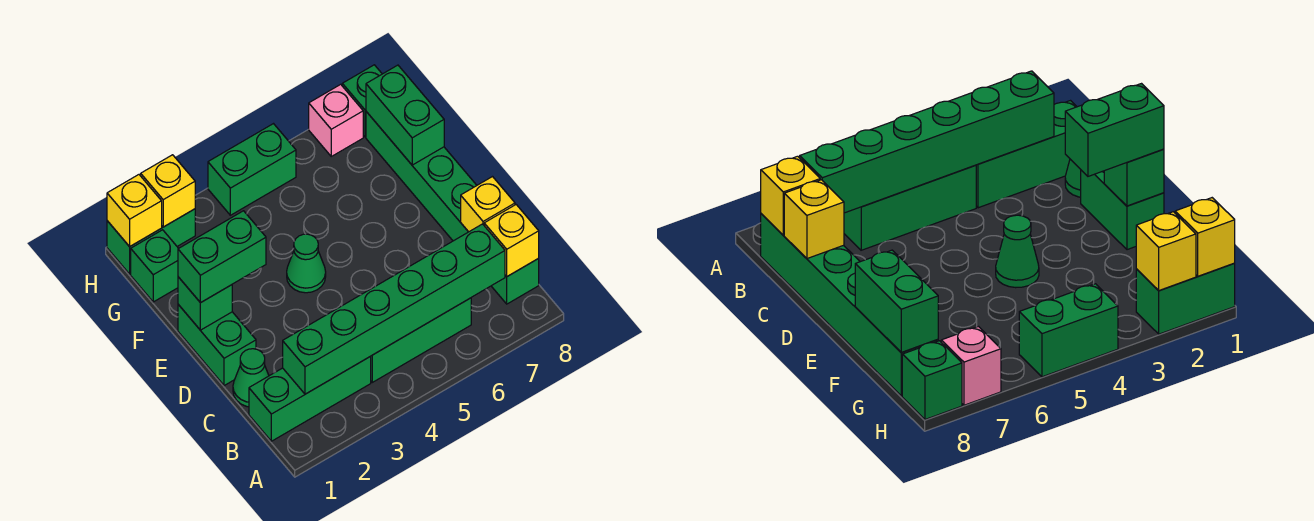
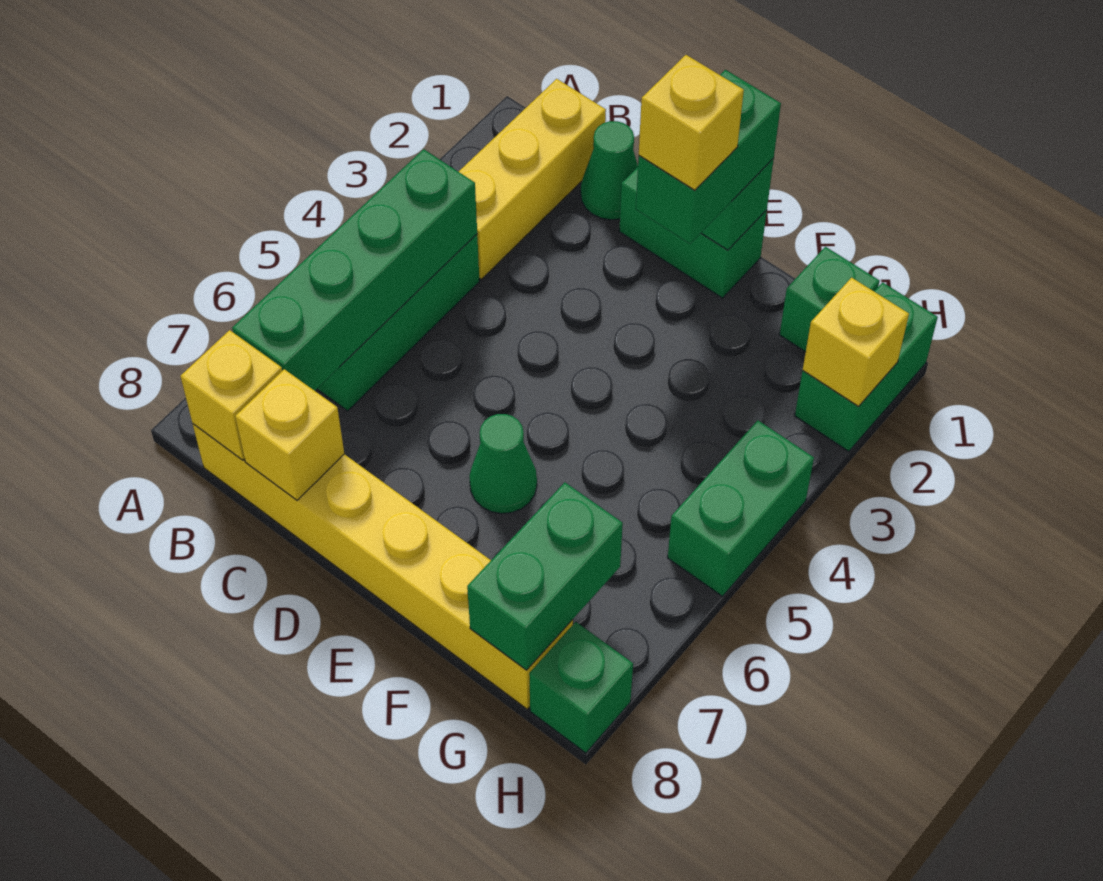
green 1x3 brick [249,356,371,441] -> yellow 1x3 brick [459,79,606,279]
green 1x6 brick [283,224,505,394] -> green 1x4 brick [232,149,477,391]
green 1x6 brick [366,112,539,304] -> yellow 1x6 brick [193,424,573,709]
green 1x1 cone [287,234,326,293] -> green 1x1 cone moved to [469,414,537,514]
green 1x2 brick [366,65,444,165] -> green 1x2 brick turned to [467,482,623,670]
yellow 1x1 brick [107,175,162,247] -> yellow 1x1 brick moved to [639,55,744,190]
pink 1x1 brick [309,84,363,156] -> none

